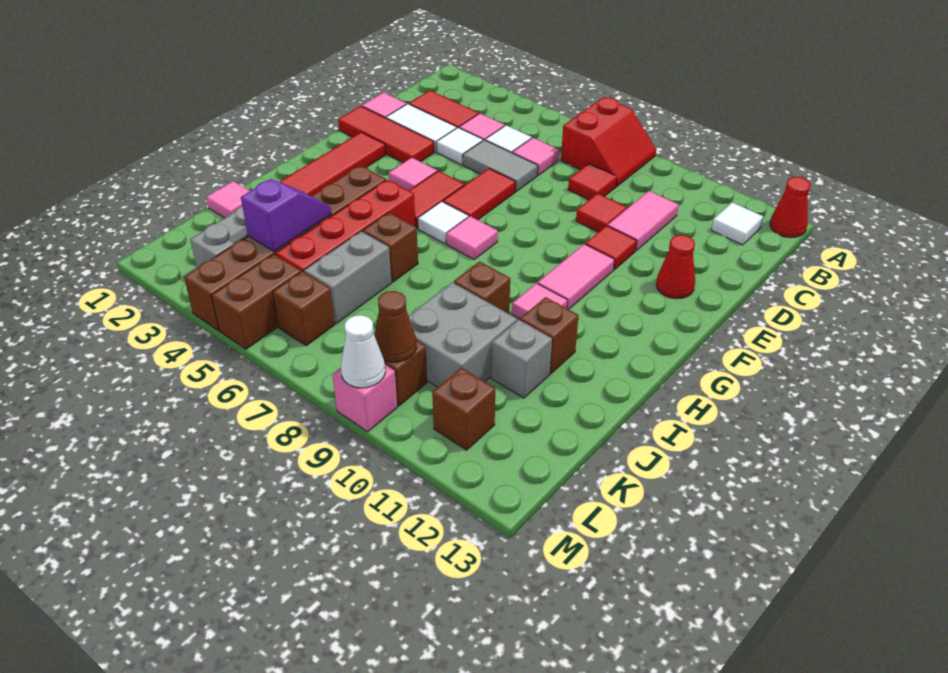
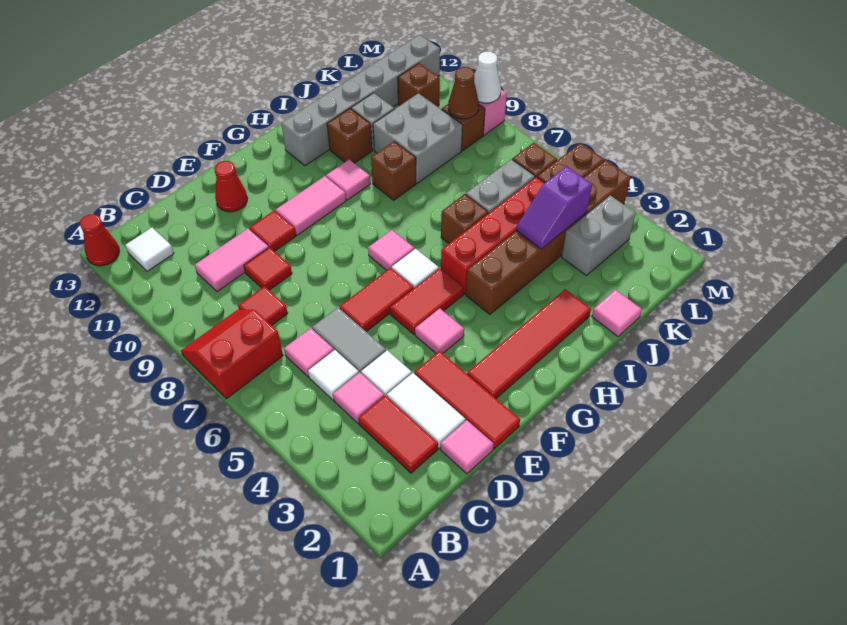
none -> grey 1x6 brick [281,35,440,166]

